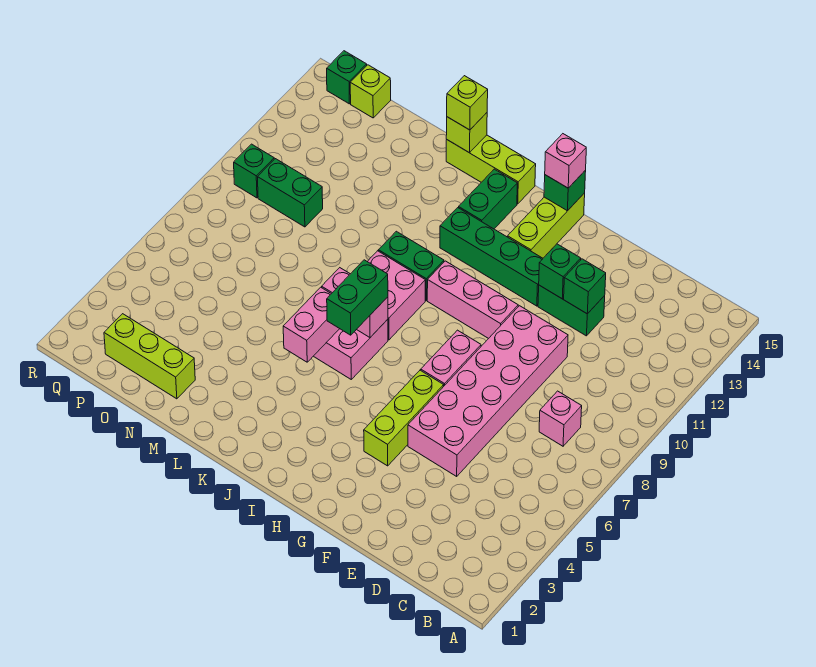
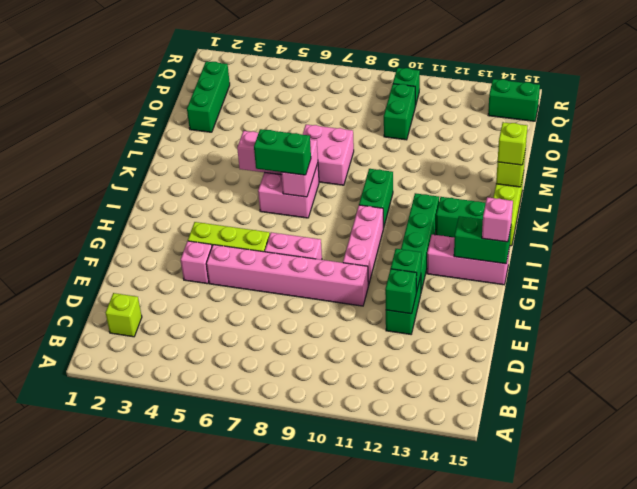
pink 1x1 brick [539,391,582,446] -> pink 1x1 brick moved to [181,241,212,284]
pink 2x6 brick [408,306,568,476] -> pink 1x6 brick [206,245,368,306]
lime 1x3 brick [508,193,585,258] -> pink 1x3 brick [427,235,510,285]
green 1x1 brick [544,170,586,211] -> green 1x2 brick [454,216,511,264]
pink 2x2 brick [367,251,425,340] -> pink 2x2 brick moved to [302,125,354,185]
lime 1x3 brick [104,314,195,399] -> green 1x3 brick [187,61,230,132]
lime 1x1 brick [350,65,391,118] -> lime 1x1 brick moved to [106,293,142,337]
green 1x1 brick [327,51,367,104] -> green 1x2 brick [488,79,540,121]

